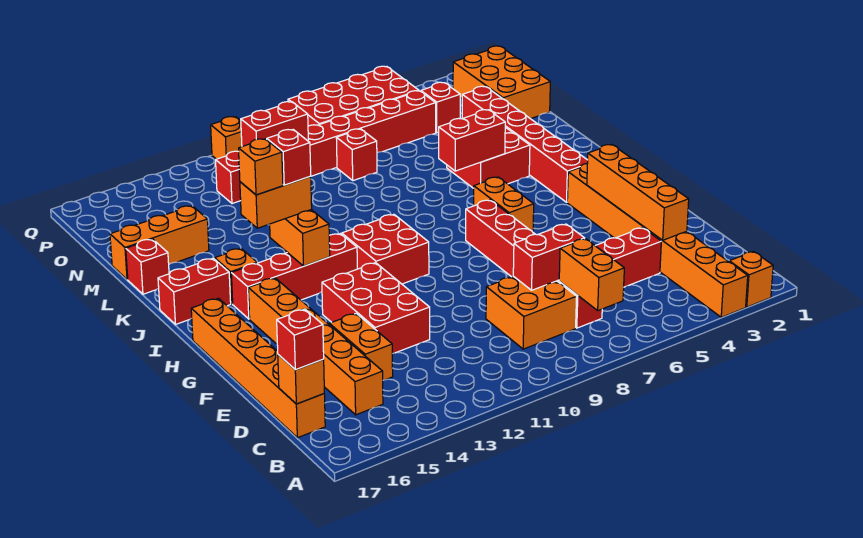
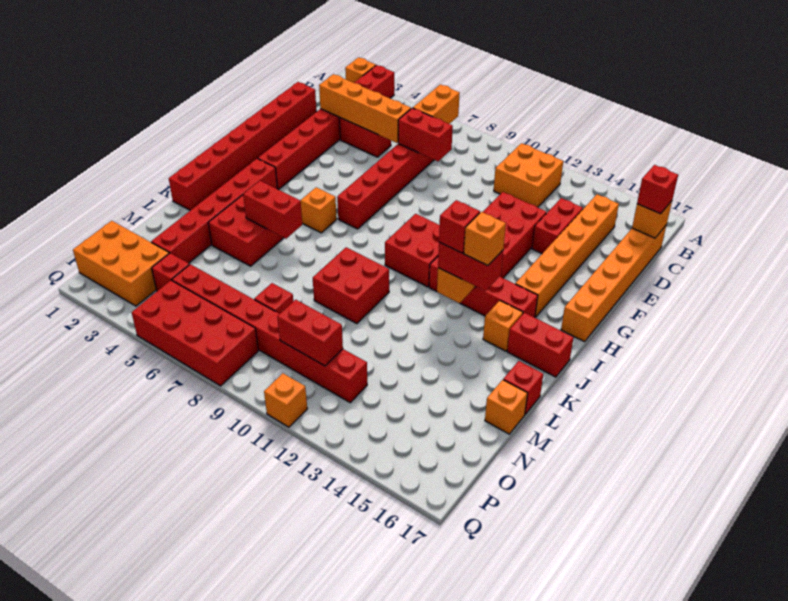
orange 1x8 brick [567,164,748,317] -> red 1x8 brick [258,65,394,190]
orange 2x2 brick [486,276,577,349] -> orange 2x2 brick moved to [494,143,563,207]
none -> red 1x8 brick [169,82,316,210]
orange 1x4 brick [587,145,689,240] -> orange 1x4 brick turned to [319,74,411,143]
orange 1x2 brick [329,313,393,380] -> red 1x2 brick [532,198,583,254]
orange 1x2 brick [474,177,534,232] -> orange 1x1 brick [300,187,337,233]
orange 1x2 brick [240,176,312,228] -> red 1x2 brick [438,242,503,291]
none -> red 2x2 brick [313,247,389,324]
orange 1x3 brick [110,206,209,280] -> orange 1x1 brick [485,380,528,434]
orange 2x3 brick [453,46,550,119] -> orange 2x3 brick turned to [73,221,169,306]

